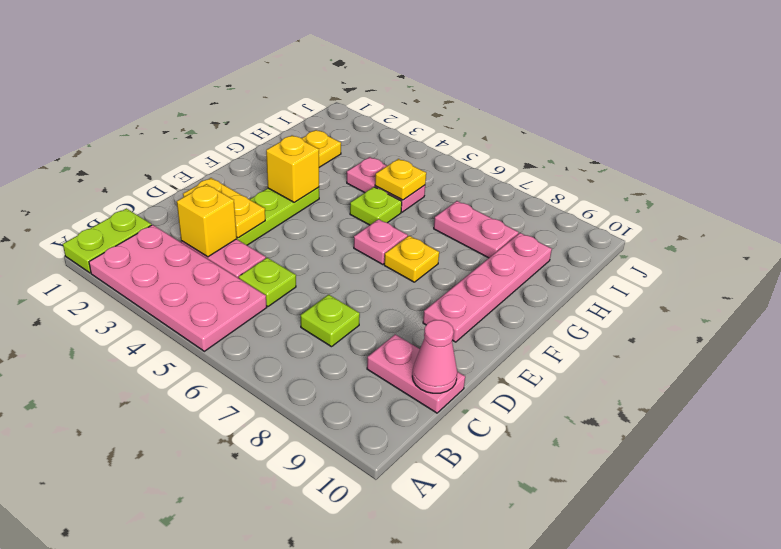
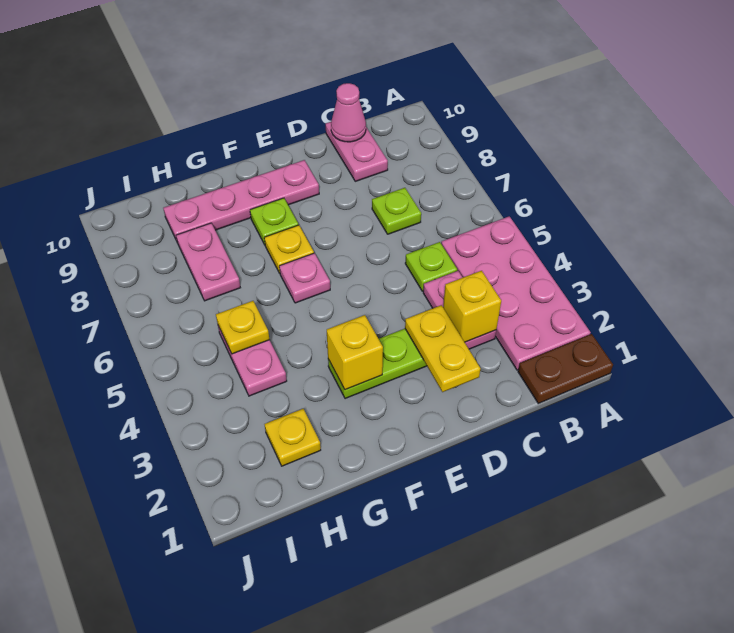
lime 1x2 plate [63,209,151,273] -> brown 1x2 plate [518,334,613,403]
lime 1x1 plate [350,187,402,225] -> lime 1x1 plate moved to [250,198,298,245]

